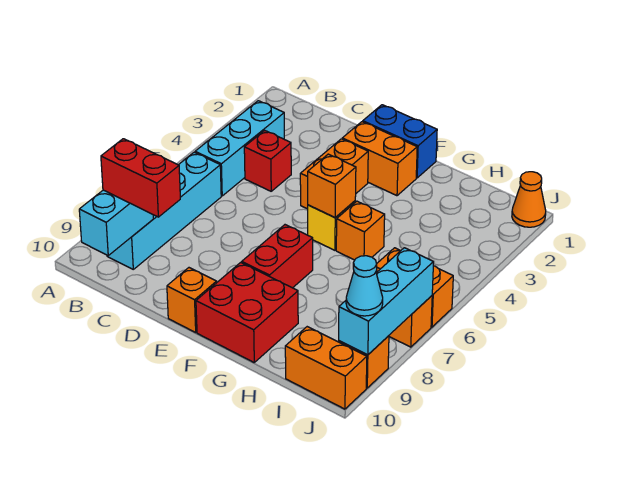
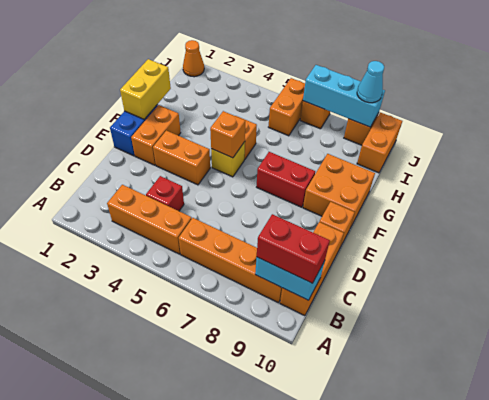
cyan 1x3 brick [195,101,284,196] -> orange 1x3 brick [107,185,192,254]
cyan 1x4 brick [107,152,221,269] -> orange 1x4 brick [179,218,282,303]
red 1x2 brick [101,139,180,217] -> red 1x2 brick turned to [257,214,330,283]
none -> orange 1x3 brick [280,222,344,316]
none -> yellow 1x2 brick [120,59,171,119]
red 2x2 brick [196,262,298,362] -> orange 2x2 brick [303,154,375,226]

